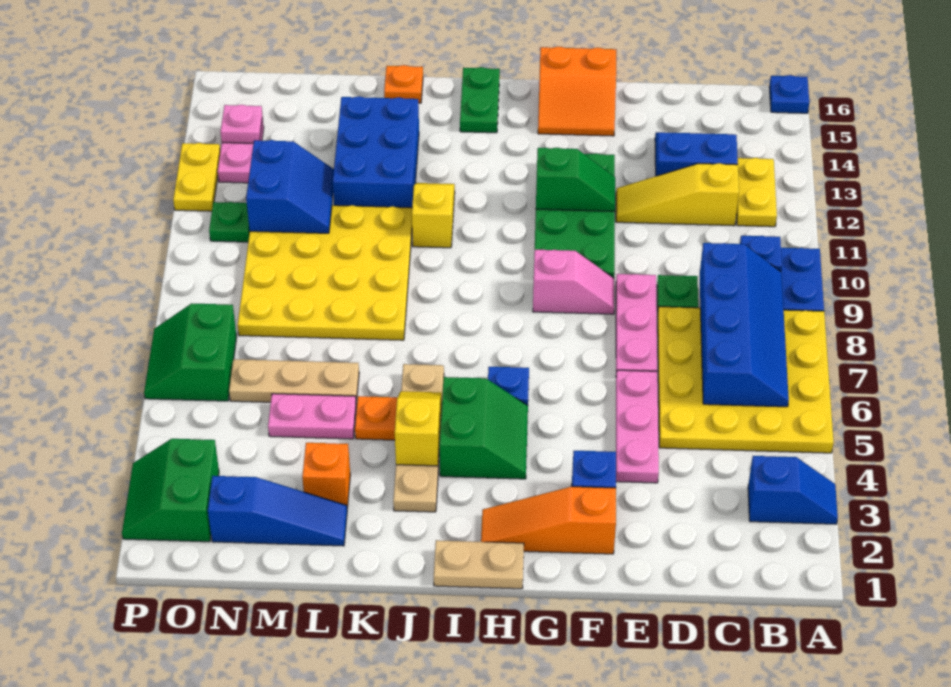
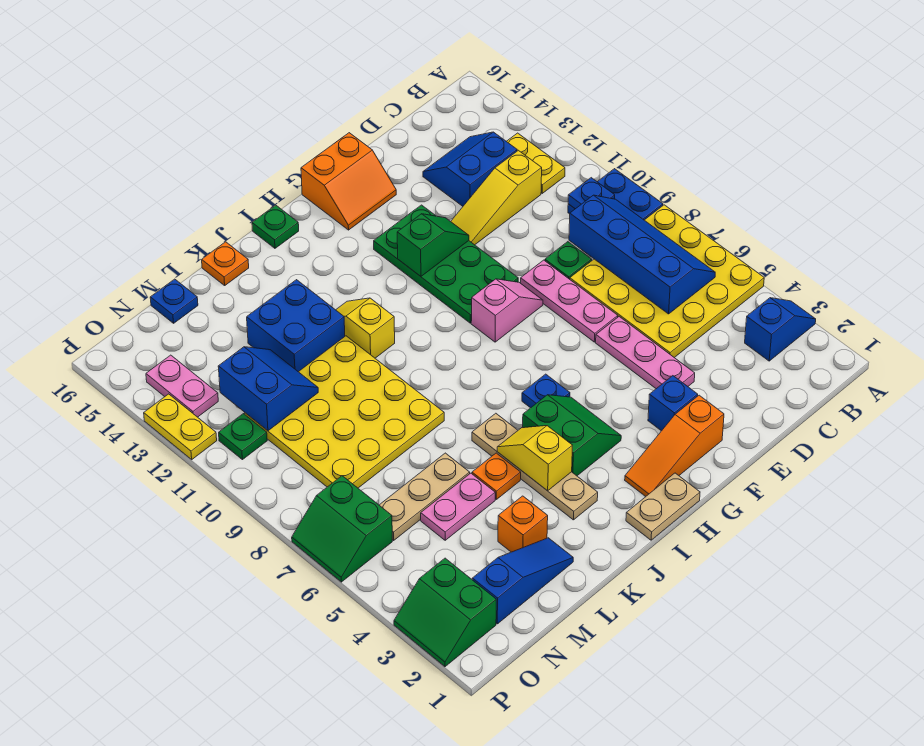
blue 1x1 plate [769,75,809,113] -> blue 1x1 plate moved to [150,279,198,323]
green 1x2 plate [460,67,500,133] -> green 1x1 plate [252,205,299,248]
blue 2x3 brick [333,96,419,208] -> blue 2x2 brick [247,280,345,372]
pink 1x1 plate [221,105,263,143] -> none

